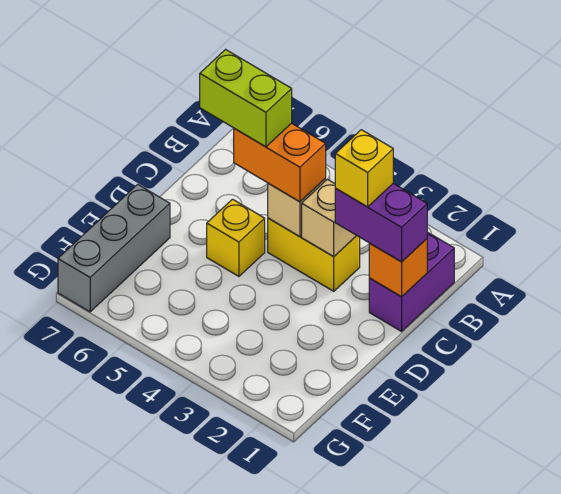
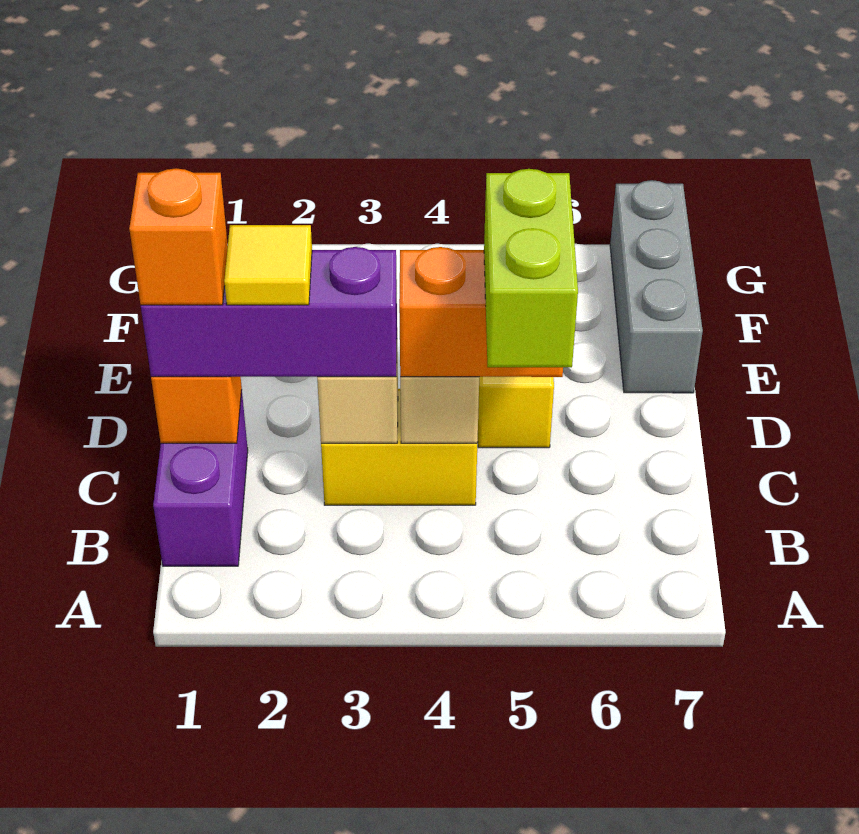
purple 1x2 brick [335,184,427,262] -> purple 1x3 brick [141,247,397,377]
none -> orange 1x1 brick [129,168,228,305]
yellow 1x1 brick [335,130,393,207] -> yellow 1x1 tile [224,225,312,305]
lime 1x2 brick [200,50,292,147] -> lime 1x2 brick turned to [484,169,578,367]

